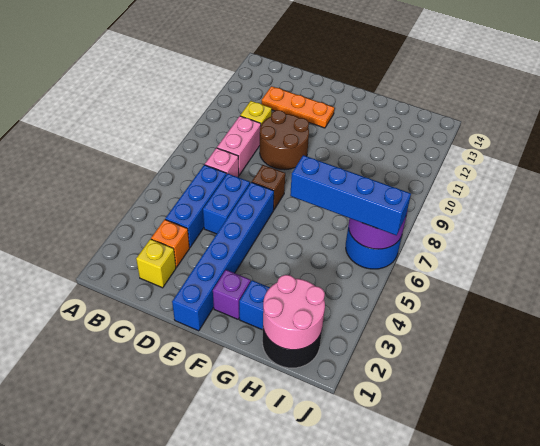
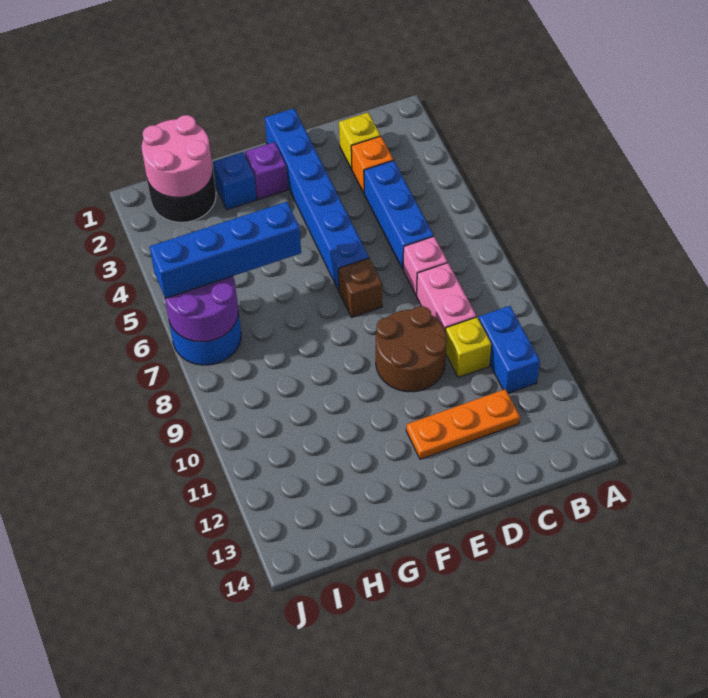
blue 1x2 brick [203,174,250,234] -> blue 1x2 brick moved to [479,306,540,393]

